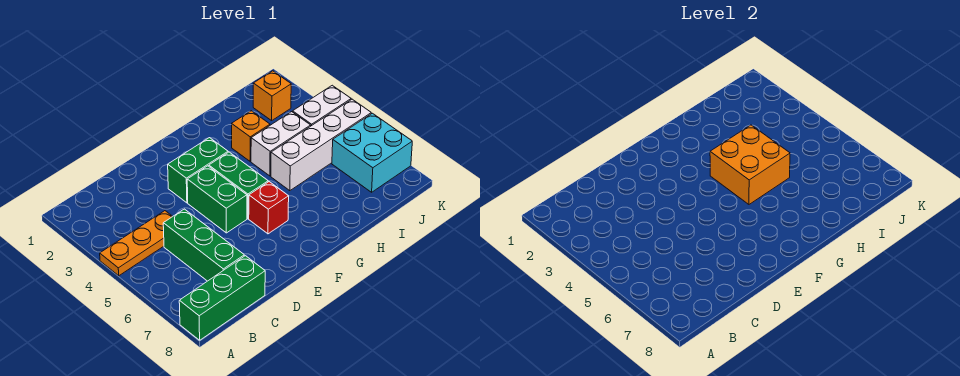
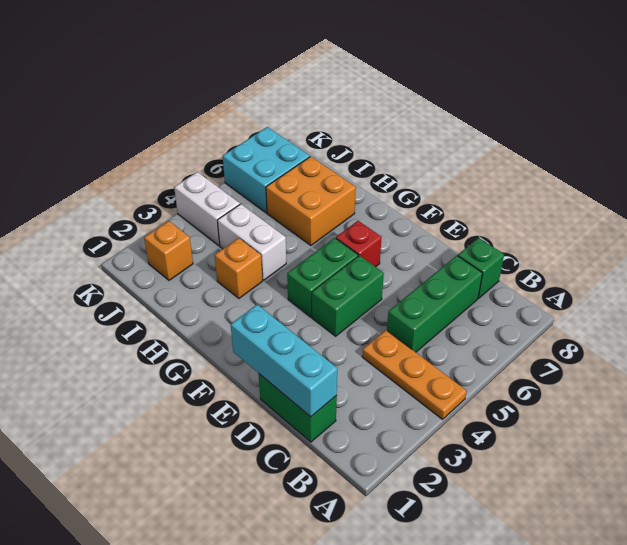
green 1x3 brick [179,256,265,340] -> green 1x1 brick [458,238,504,298]
none -> cyan 1x3 brick [231,304,337,417]
green 1x2 brick [168,138,228,203] -> green 1x2 brick moved to [259,374,337,442]
orange 2x2 brick [710,125,790,204] -> orange 2x2 brick moved to [266,156,356,246]
white 1x4 brick [271,99,371,191] -> none

